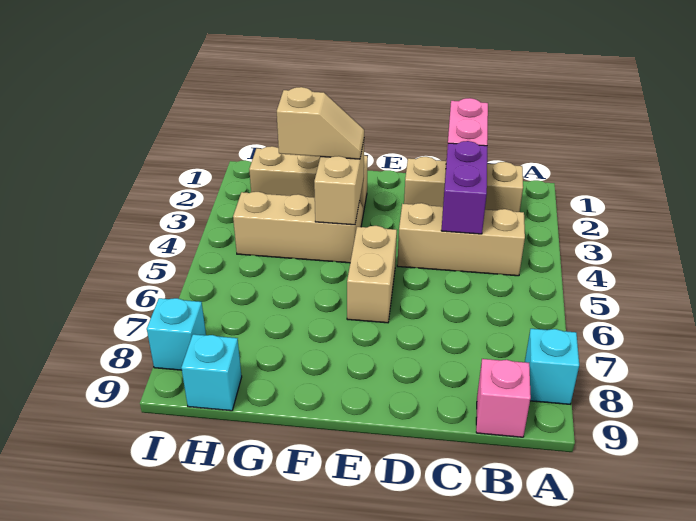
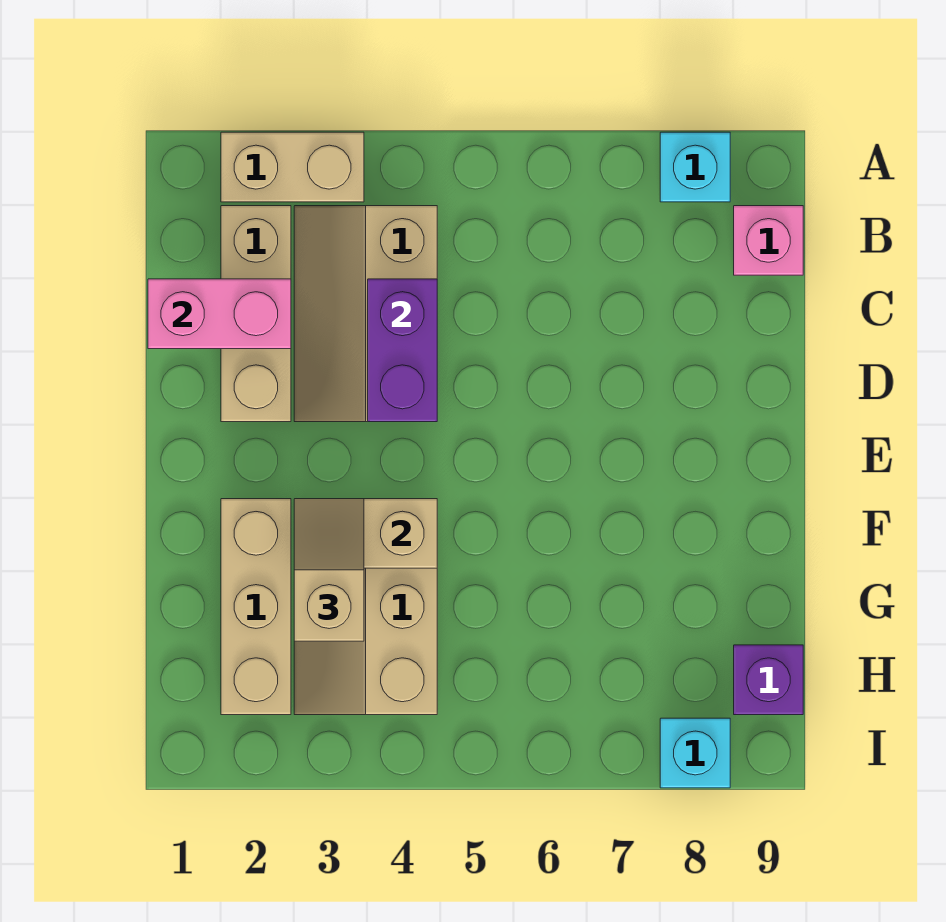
purple 1x2 brick [441,141,487,234] -> purple 1x2 brick turned to [368,279,437,422]
tan 1x2 brick [347,226,397,323] -> tan 1x2 brick moved to [221,132,364,202]
cyan 1x1 brick [181,334,242,411] -> purple 1x1 brick [734,645,803,715]

